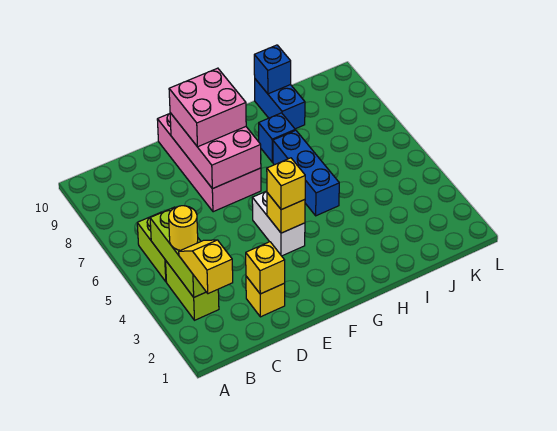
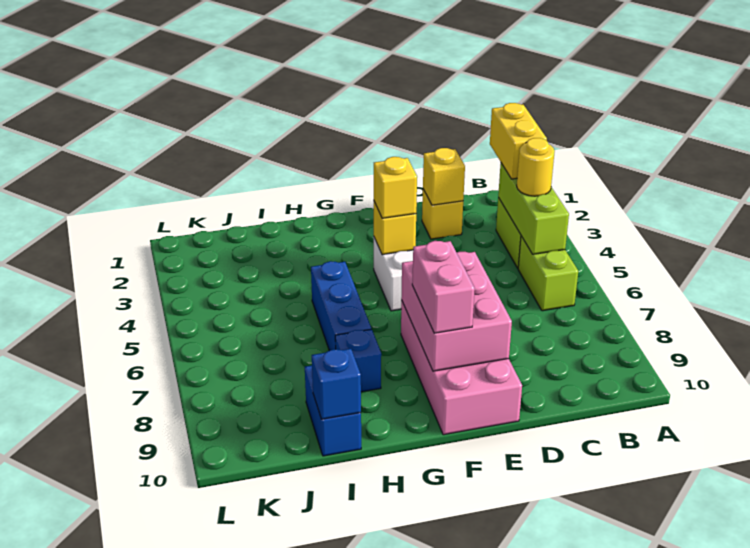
yellow 1x2 slope [179,240,233,294] -> yellow 1x2 brick [490,103,547,179]
pink 2x2 brick [169,68,246,147] -> pink 1x2 brick [412,241,475,333]

